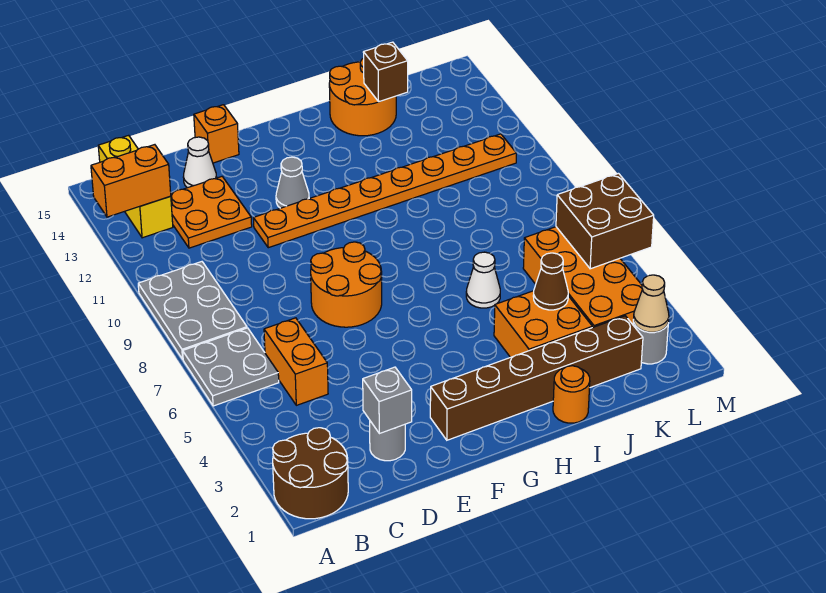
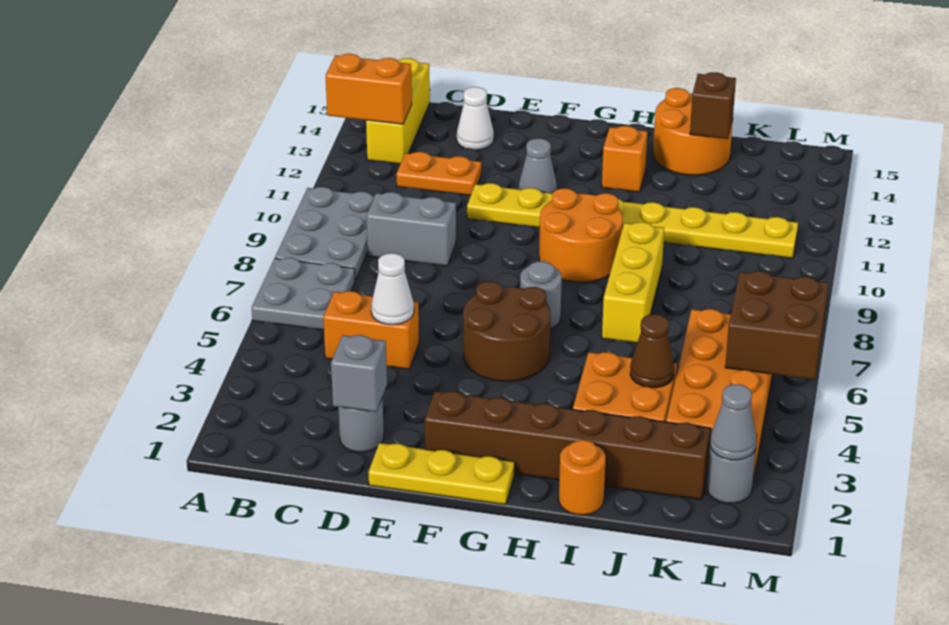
brown 2x2 round brick [273,428,348,519] -> brown 2x2 round brick moved to [463,282,550,382]
orange 1x2 brick [264,318,328,405] -> orange 1x2 brick turned to [323,291,419,369]
none -> grey 1x2 brick [367,192,456,266]
orange 2x2 plate [171,177,252,248] -> orange 1x2 plate [396,152,481,195]
none -> yellow 1x3 plate [369,443,515,505]
orange 2x2 round brick [311,242,382,327] -> orange 2x2 round brick moved to [539,188,623,282]
orange 1x8 plate [253,134,516,248] -> yellow 1x8 plate [467,183,798,258]
orange 1x1 brick [194,105,239,163] -> orange 1x1 brick moved to [602,126,648,192]
none -> grey 1x1 round brick [520,261,562,329]
white 1x1 cone [466,252,500,308] -> white 1x1 cone moved to [371,253,414,325]
none -> yellow 1x3 brick [602,222,664,343]
tan 1x1 cone [634,275,669,332] -> grey 1x1 cone [710,384,756,460]

